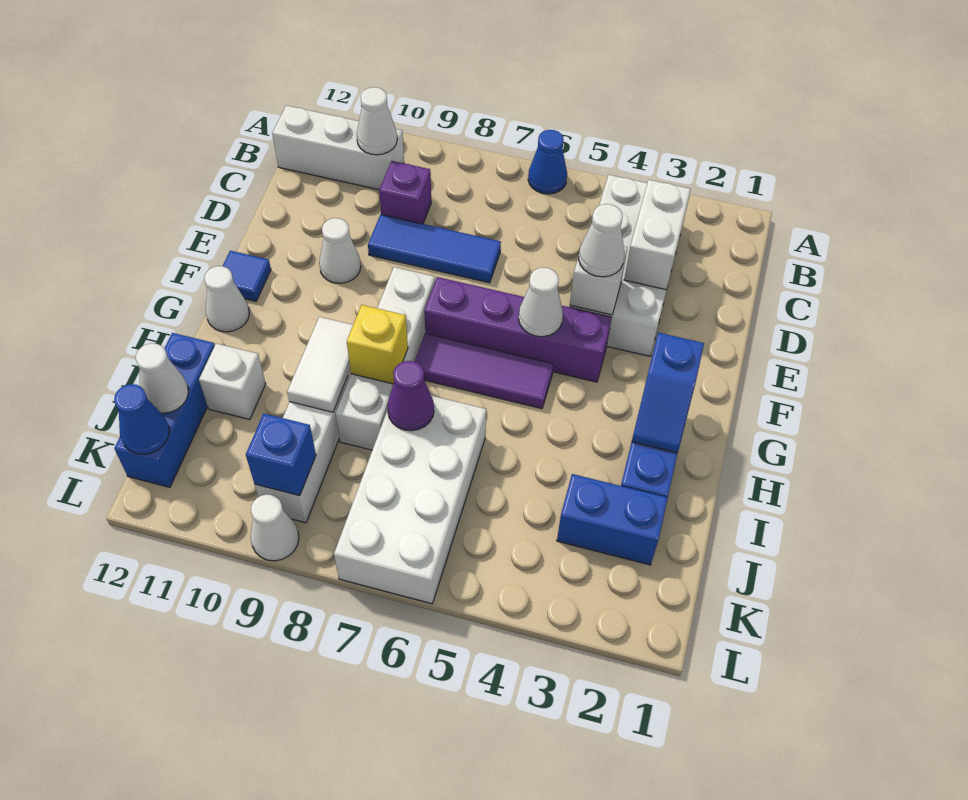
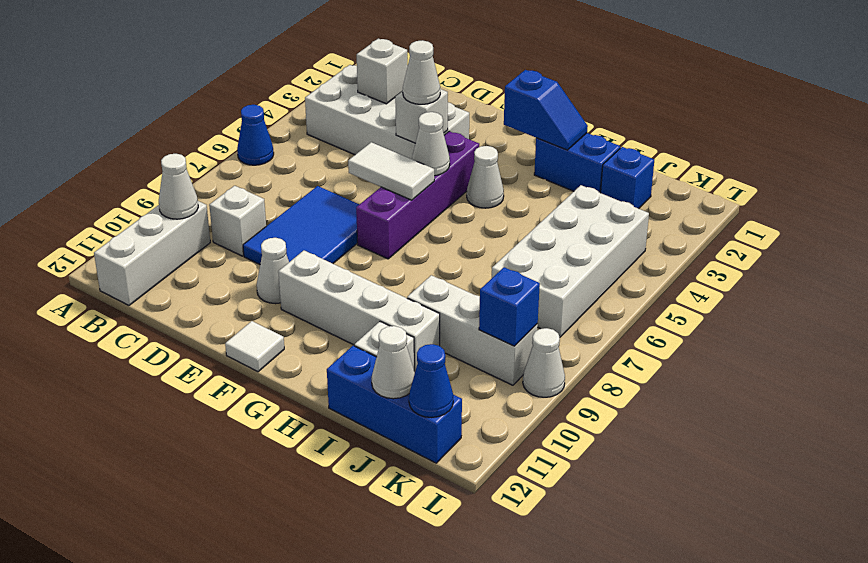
white 1x2 brick [624,180,691,290] -> white 1x1 brick [357,39,408,104]
purple 1x1 brick [379,161,431,224] -> white 1x1 brick [209,186,266,256]
blue 1x3 tile [368,215,501,283] -> blue 2x3 tile [243,186,360,264]
white 1x4 brick [336,267,435,450] -> white 1x4 brick moved to [278,251,440,372]
blue 1x1 tile [223,251,271,301] -> white 1x1 tile [225,321,284,372]
purple 1x3 tile [414,334,554,409] -> none
white 1x1 cone [204,266,249,332] -> white 1x1 cone moved to [467,146,504,208]
yellow 1x1 brick [347,305,408,384] -> none
white 1x2 tile [287,317,353,412] -> white 1x2 tile moved to [348,142,434,200]
white 2x4 brick [334,396,486,604] -> white 2x4 brick turned to [492,185,649,337]
purple 1x1 cone [387,361,434,431] -> none
blue 1x2 brick [557,474,668,565] -> blue 1x1 brick [601,147,654,209]

